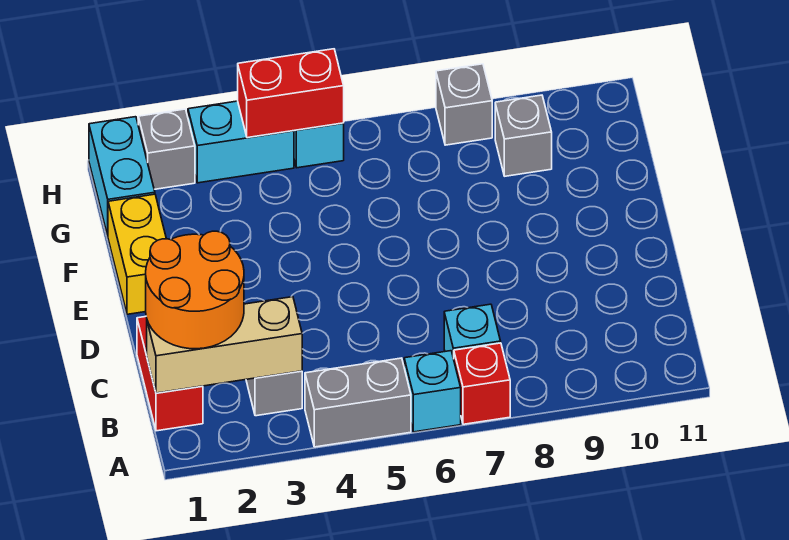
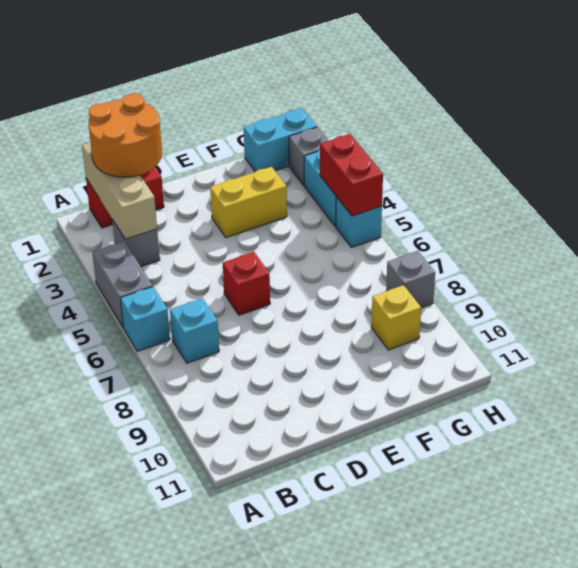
red 1x1 brick [454,343,510,424] -> red 1x1 brick moved to [223,252,270,315]
yellow 1x2 brick [108,194,166,314] -> yellow 1x2 brick moved to [210,167,287,238]
grey 1x1 brick [495,95,552,176] -> yellow 1x1 brick [371,285,421,350]

